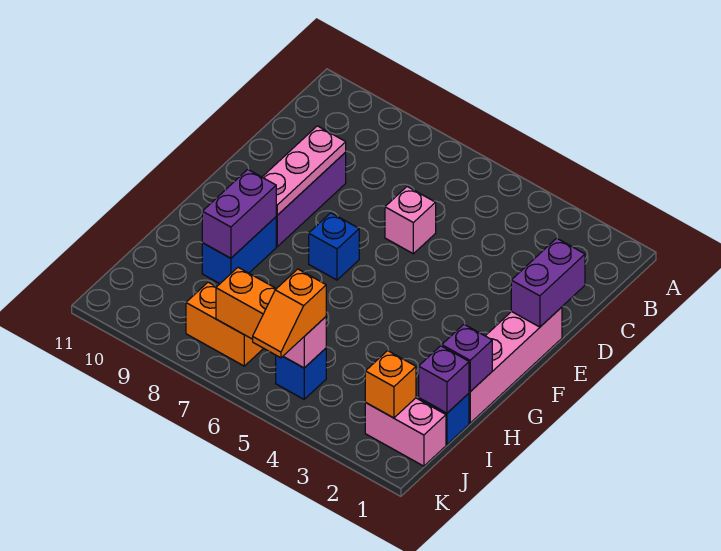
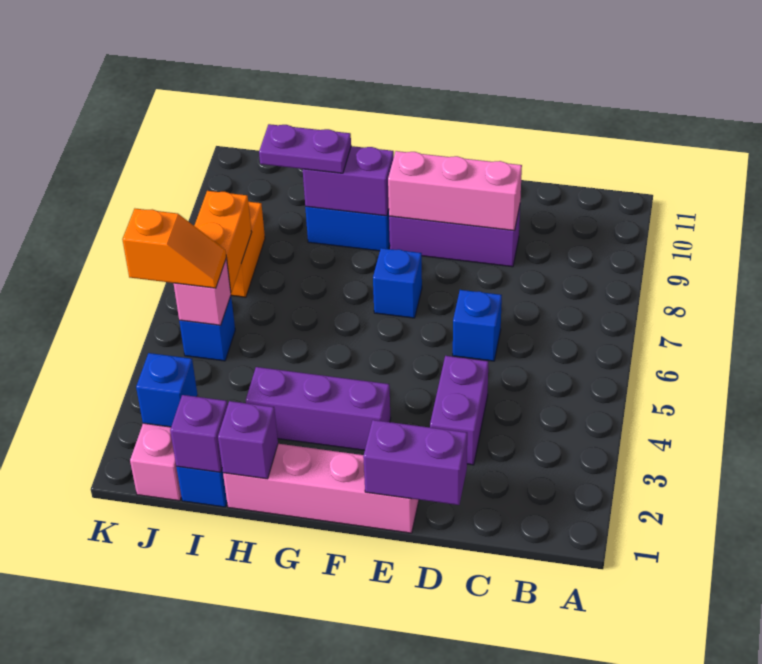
none -> purple 1x2 brick [430,356,488,465]
pink 1x1 brick [385,187,436,254] -> blue 1x1 brick [453,290,502,361]
pink 1x3 plate [262,126,346,215] -> pink 1x3 brick [388,151,522,231]
none -> purple 1x3 brick [246,367,391,450]
none -> purple 1x2 plate [259,124,351,173]
orange 1x1 brick [365,351,416,418] -> blue 1x1 brick [136,353,198,427]
orange 1x2 slope [253,269,326,358] -> orange 1x2 slope turned to [122,209,226,288]

